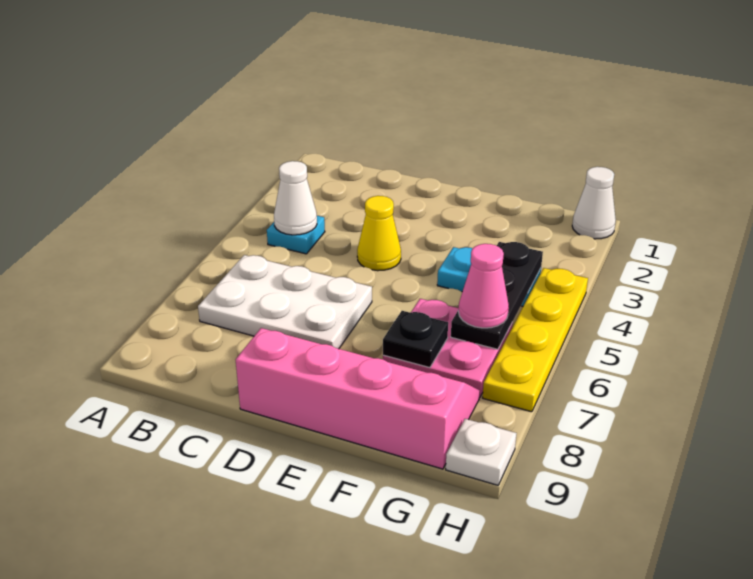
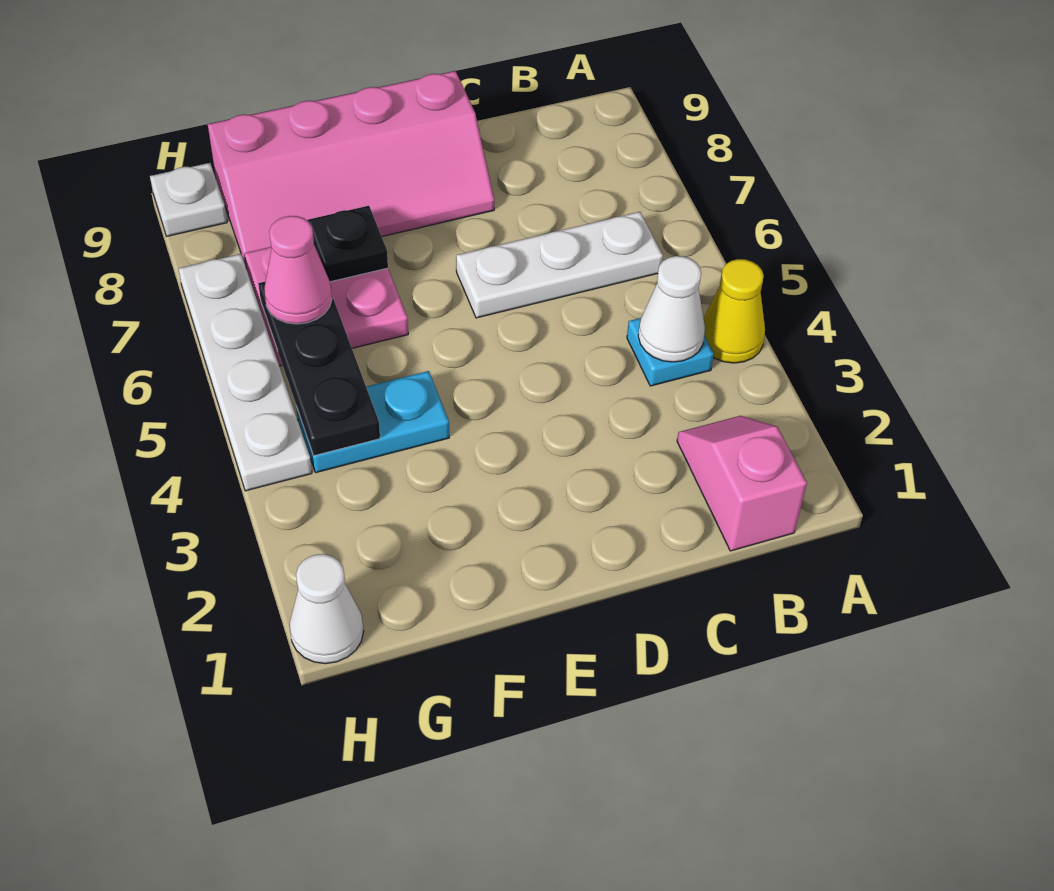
none -> pink 1x2 slope [677,416,807,551]
white 2x3 plate [198,255,372,349] -> white 1x3 plate [456,212,663,318]
yellow 1x1 cone [357,196,401,271] -> yellow 1x1 cone moved to [704,259,765,363]
yellow 1x4 plate [483,268,588,412] -> white 1x4 plate [178,254,312,491]

